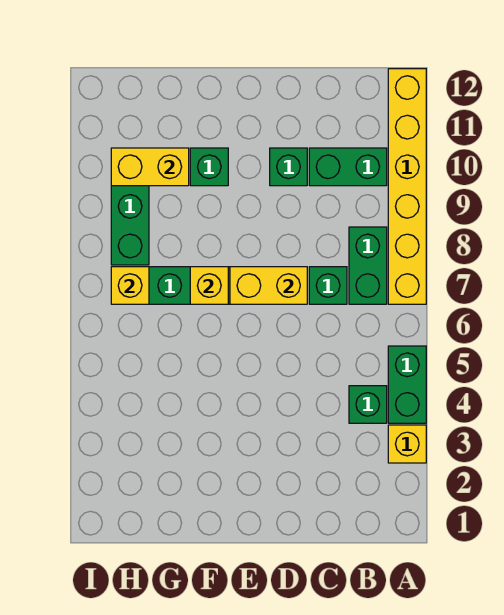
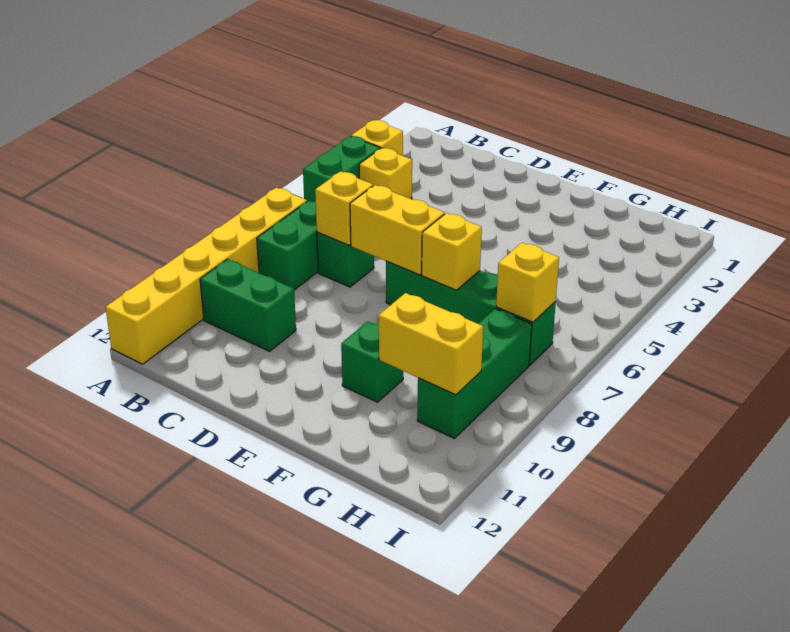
green 1x1 brick [349,386,387,423] -> yellow 1x1 brick [359,148,412,199]
none -> yellow 1x1 brick [315,172,373,245]
green 1x1 brick [270,148,307,186] -> none

